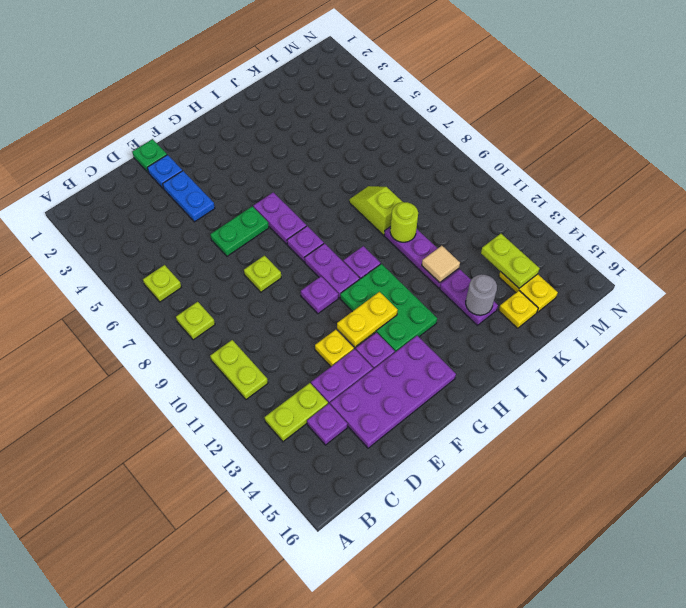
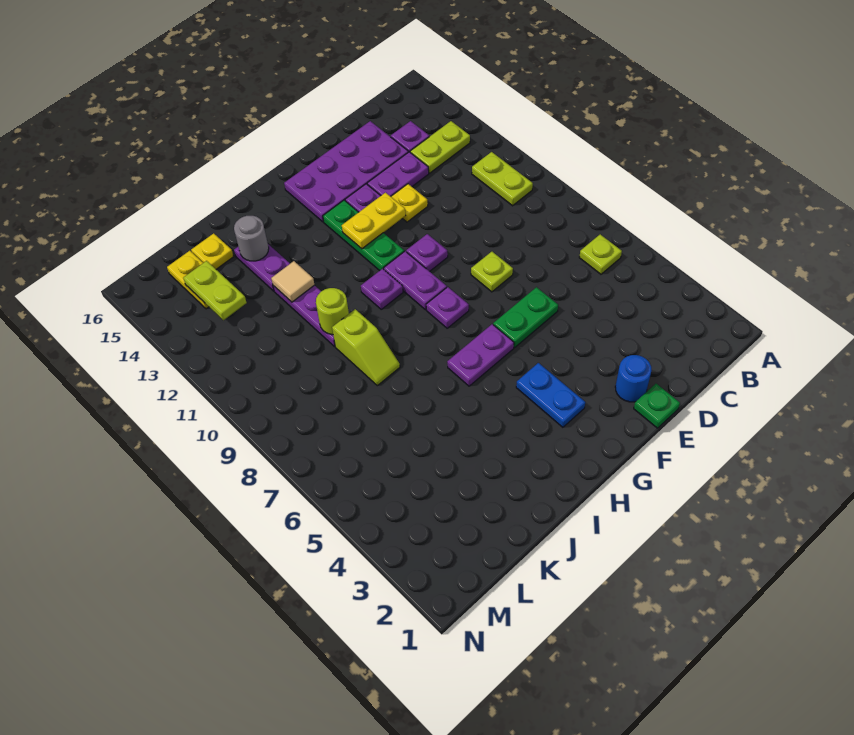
lime 1x1 plate [176,302,215,340] -> none
blue 1x1 plate [147,155,182,189] -> blue 1x1 round brick [615,355,651,402]
blue 1x2 plate [163,171,215,222] -> blue 1x2 plate moved to [516,363,585,427]
purple 1x2 plate [253,192,306,244] -> purple 1x2 plate turned to [447,324,514,386]
green 2x3 plate [340,264,437,352] -> green 1x3 plate [323,200,404,271]

